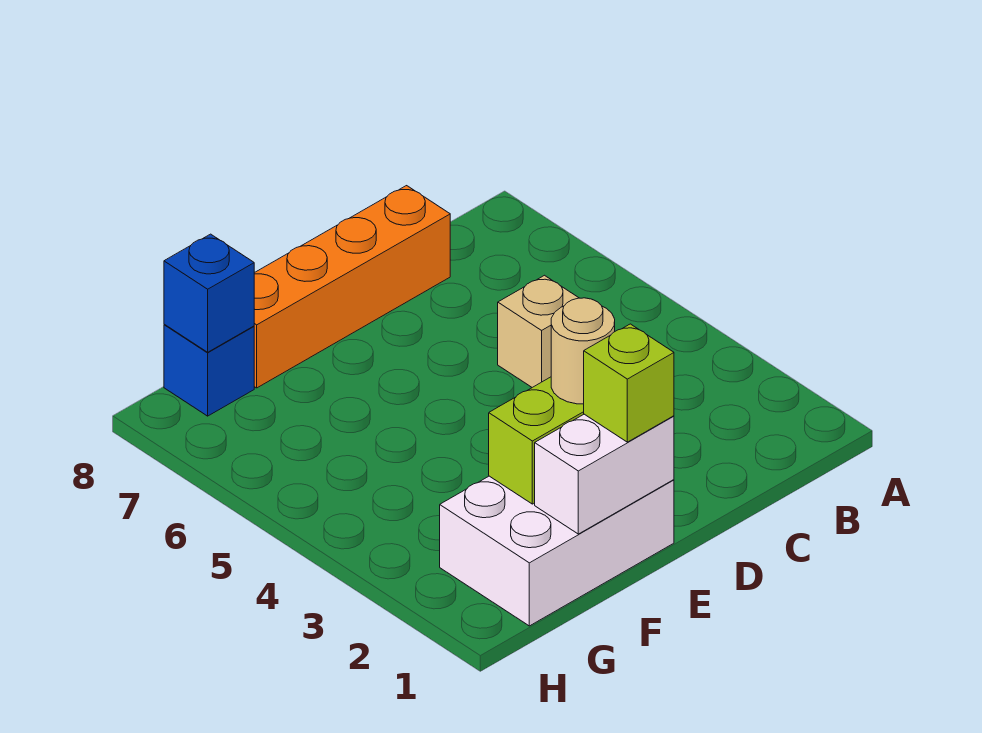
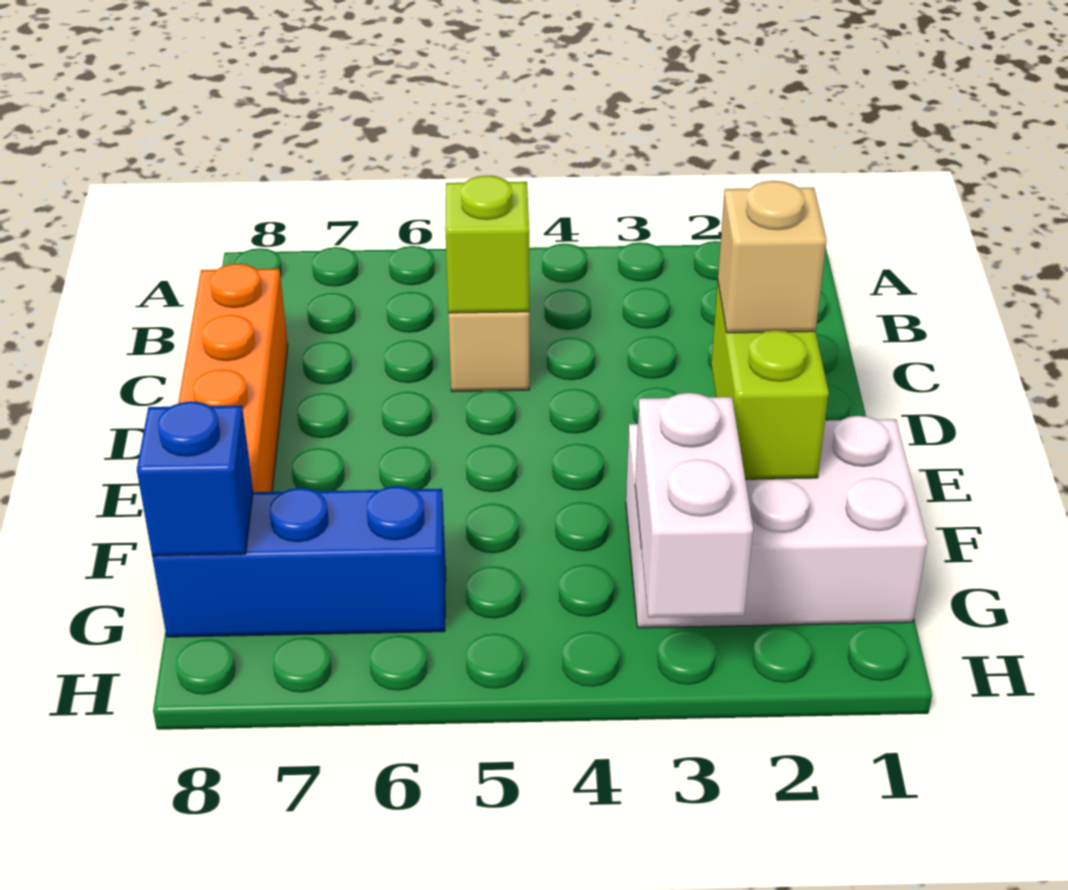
white 2x3 brick [440,476,674,626] -> white 2x3 brick turned to [626,416,928,628]
white 1x2 brick [535,414,674,534] -> white 1x2 brick moved to [635,393,753,618]
lime 1x1 brick [584,324,674,442] -> lime 1x1 brick moved to [445,176,529,313]
tan 1x1 round brick [551,298,615,404] -> tan 1x1 brick [718,181,827,333]
blue 1x1 brick [164,324,254,416] -> blue 1x3 brick [152,486,446,637]

